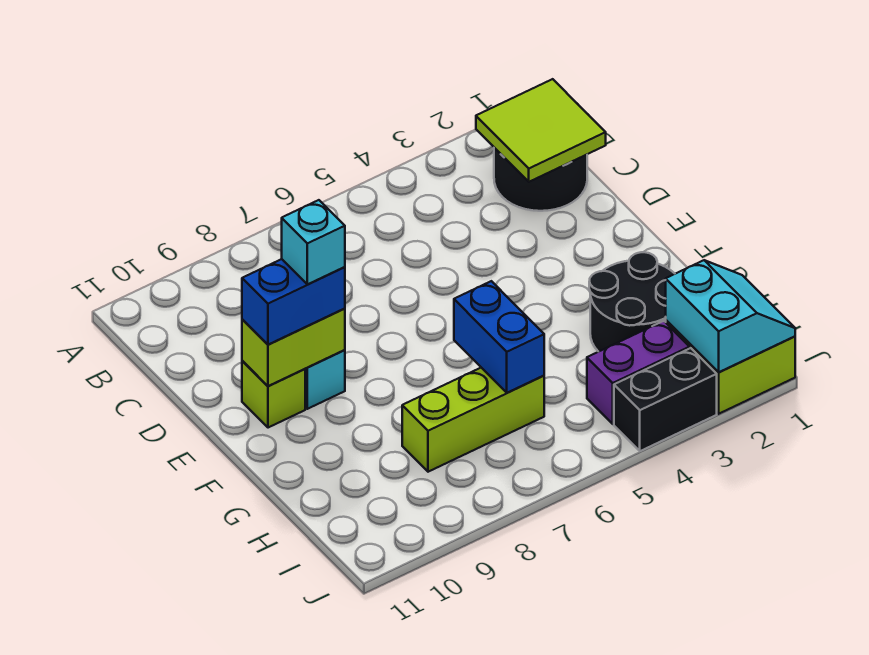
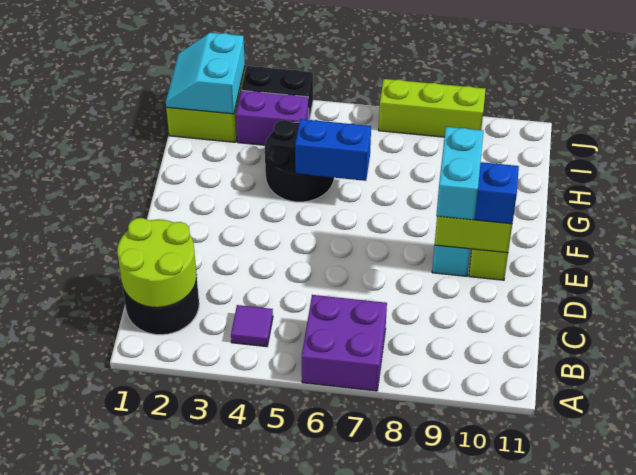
none -> purple 2x2 brick [302,295,387,391]
lime 2x2 tile [476,79,606,182] -> lime 2x2 round brick [117,218,197,308]
none -> purple 1x1 tile [231,305,273,347]
cyan 1x1 brick [282,200,345,284] -> cyan 1x2 brick [436,127,483,220]
black 2x2 round brick [589,252,675,352] -> black 2x2 round brick moved to [265,120,334,202]
blue 1x2 brick [454,281,544,393] -> blue 1x2 brick turned to [295,119,371,181]
lime 1x3 brick [402,368,544,472] -> lime 1x3 brick moved to [379,79,485,137]

